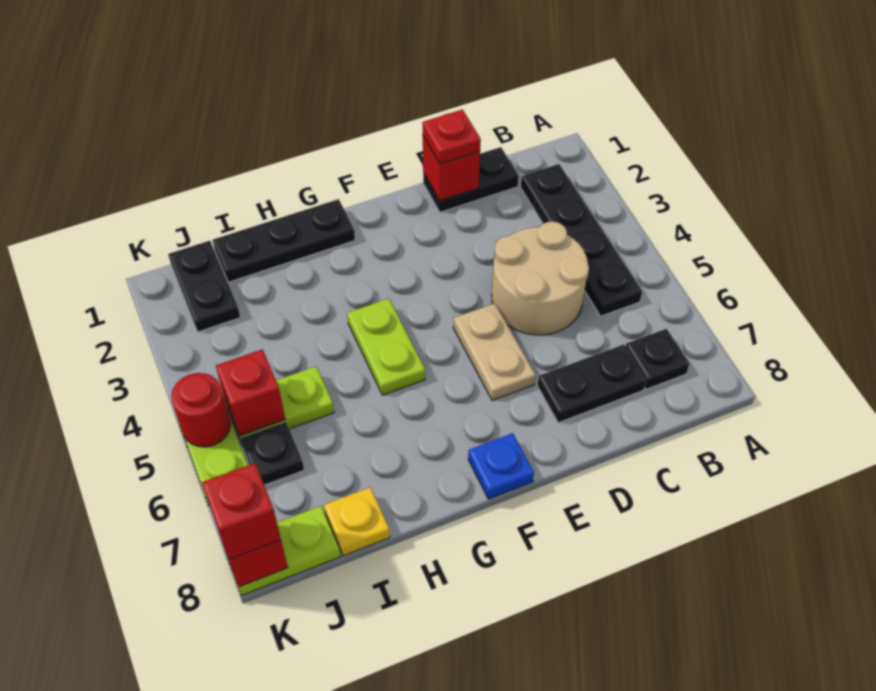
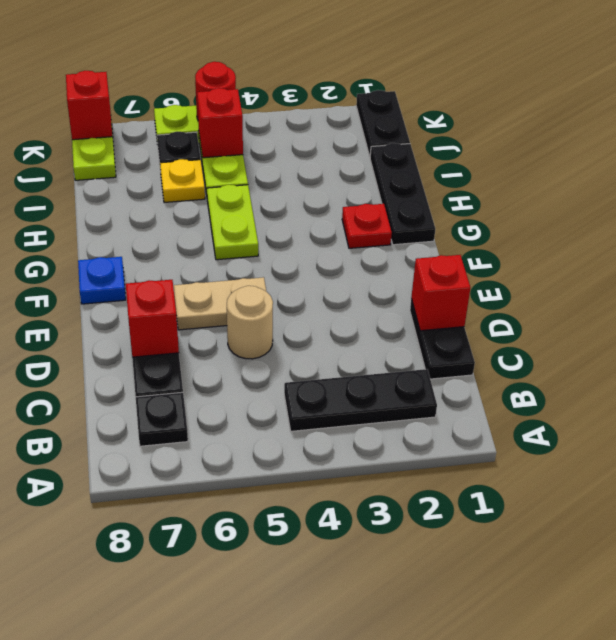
black 1x4 plate [521,164,642,316] -> black 1x3 plate [284,369,437,431]
tan 2x2 round brick [492,222,589,335] -> tan 1x1 round brick [227,286,273,359]
red 1x1 plate [422,110,481,164] -> red 1x1 plate moved to [342,204,392,248]
lime 1x2 plate [347,299,425,395] -> lime 1x2 plate turned to [207,185,258,260]
yellow 1x1 plate [324,487,390,556] -> yellow 1x1 plate moved to [160,159,205,203]
black 1x2 plate [168,241,240,332] -> black 1x2 plate turned to [356,90,410,157]
red 1x1 brick [202,463,281,559] -> red 1x1 brick moved to [126,280,179,357]

